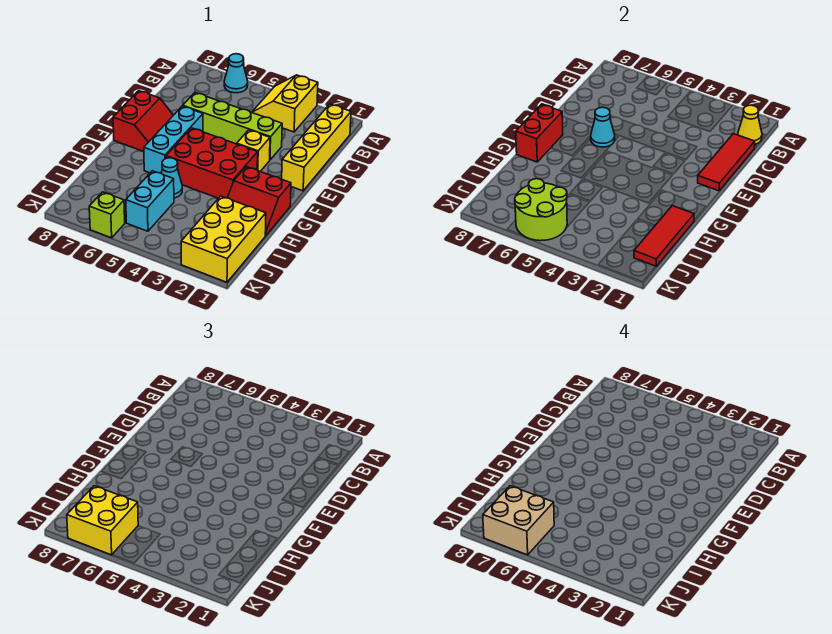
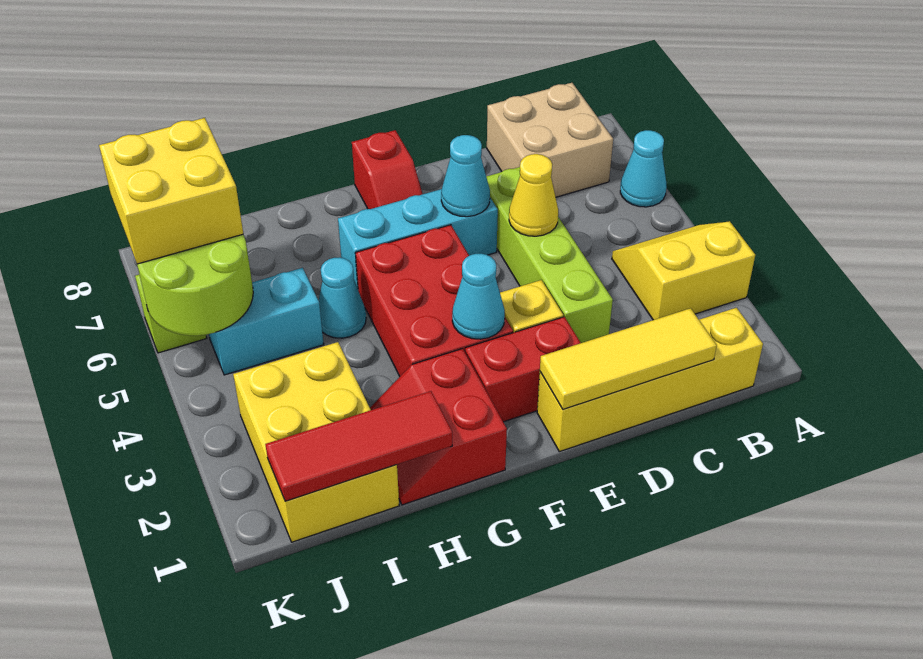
yellow 1x1 cone [738,105,762,144] -> yellow 1x1 cone moved to [509,154,558,236]
red 1x3 tile [698,134,755,191] -> yellow 1x3 tile [540,308,717,409]
red 2x2 slope [113,91,173,152] -> red 1x2 slope [352,130,422,209]
none -> cyan 1x1 cone [452,254,505,339]
red 1x2 brick [516,104,563,162] -> red 1x2 brick moved to [465,317,581,422]
yellow 2x3 brick [181,196,266,282] -> yellow 2x3 brick turned to [233,342,399,542]
tan 2x2 brick [483,486,554,555] -> tan 2x2 brick moved to [487,83,613,197]

